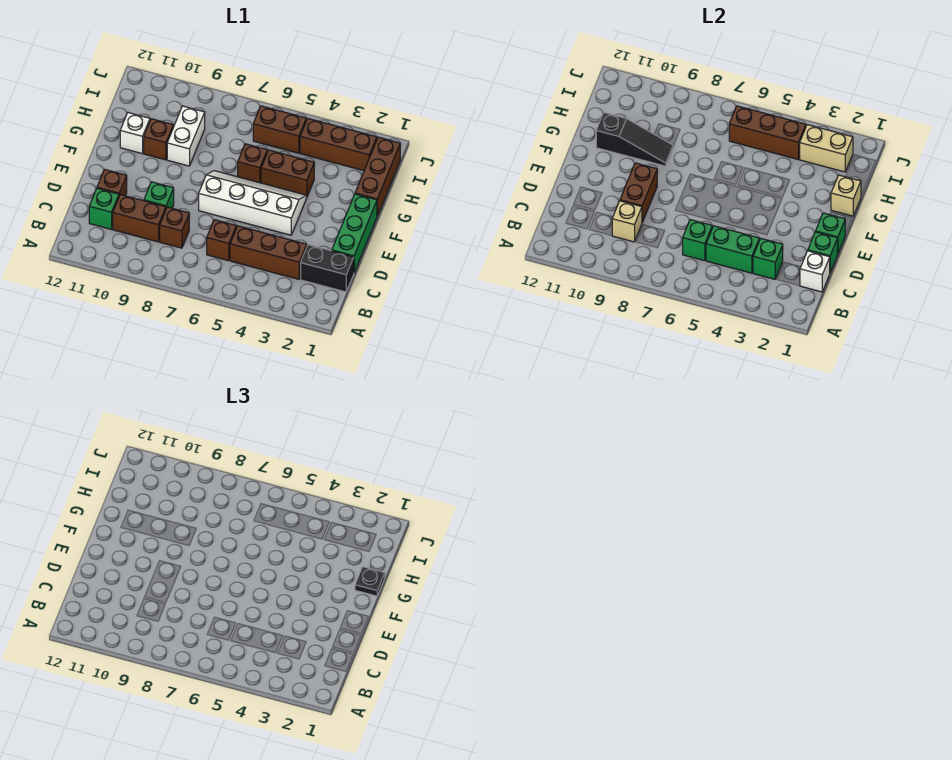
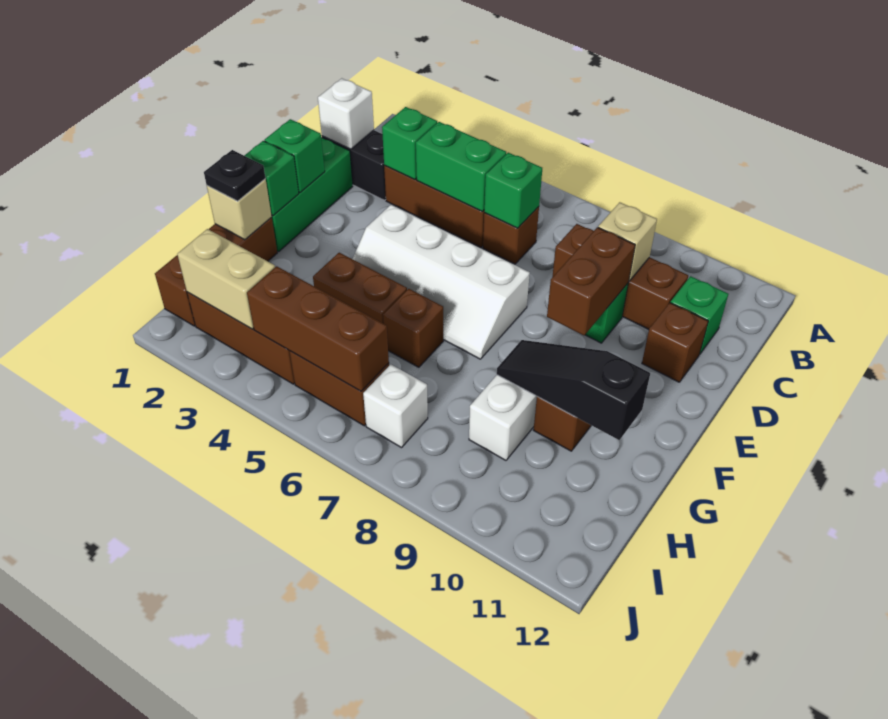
green 1x1 brick [808,232,838,272] -> green 1x1 brick moved to [244,141,299,216]
white 1x1 brick [120,113,150,153] -> white 1x1 brick moved to [363,364,428,448]

